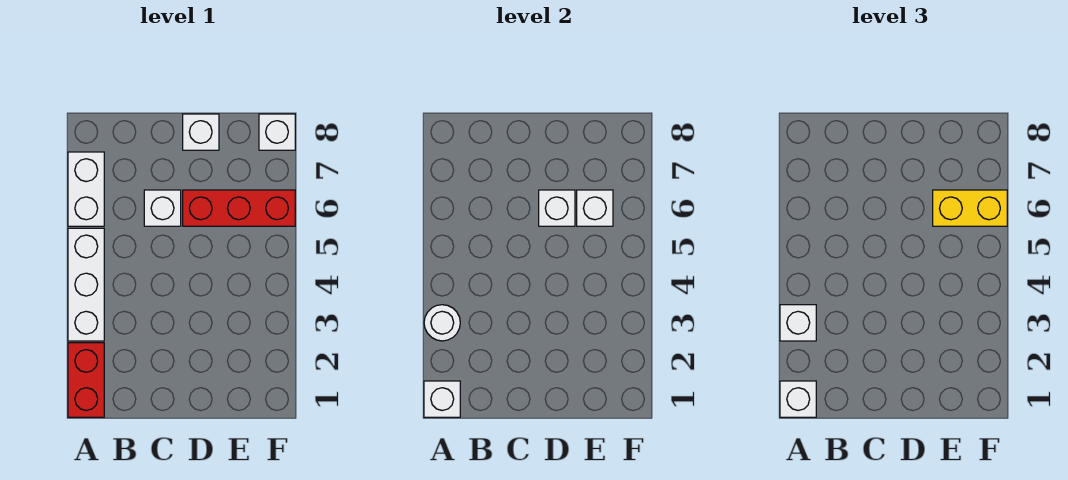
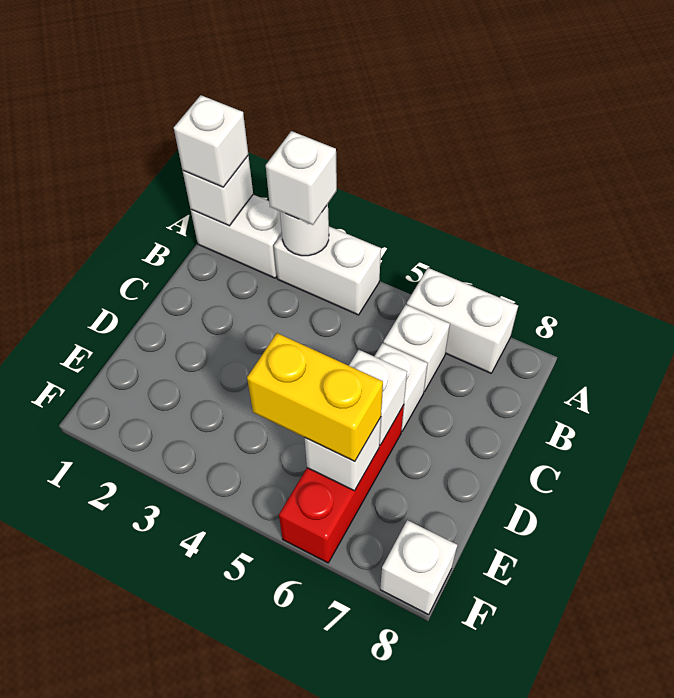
red 1x2 brick [68,343,104,417] -> white 1x2 brick [191,195,282,278]
white 1x3 brick [68,228,104,341] -> white 1x2 brick [274,226,381,315]
white 1x1 brick [183,114,219,150] -> white 1x1 brick moved to [383,305,450,392]
yellow 1x2 brick [933,190,1007,226] -> yellow 1x2 brick turned to [247,333,383,462]

